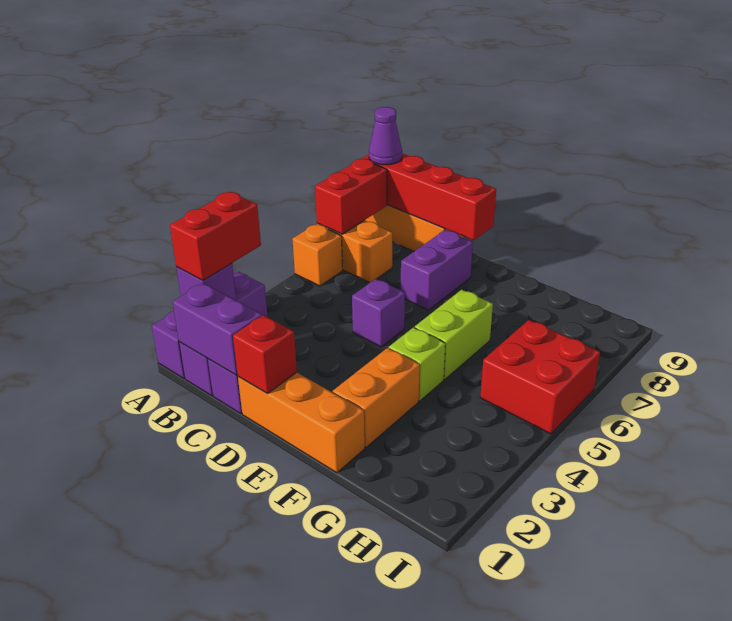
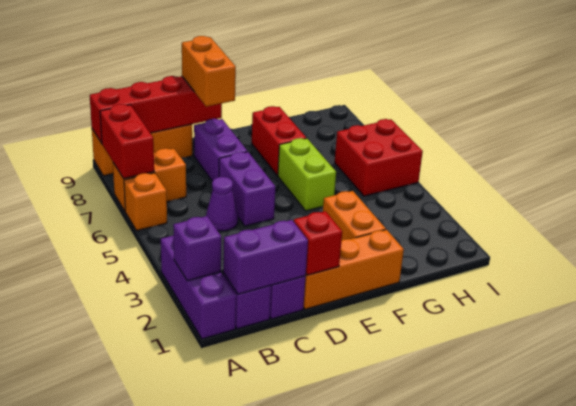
red 1x2 brick [170,192,261,281] -> red 1x2 brick moved to [252,106,306,175]
purple 1x1 cone [369,107,402,165] -> purple 1x1 cone moved to [206,177,238,231]
purple 1x1 brick [352,279,405,347] -> purple 1x2 brick [219,152,275,226]
none -> orange 1x2 brick [182,36,236,107]
lime 1x1 brick [389,327,445,401] -> none

